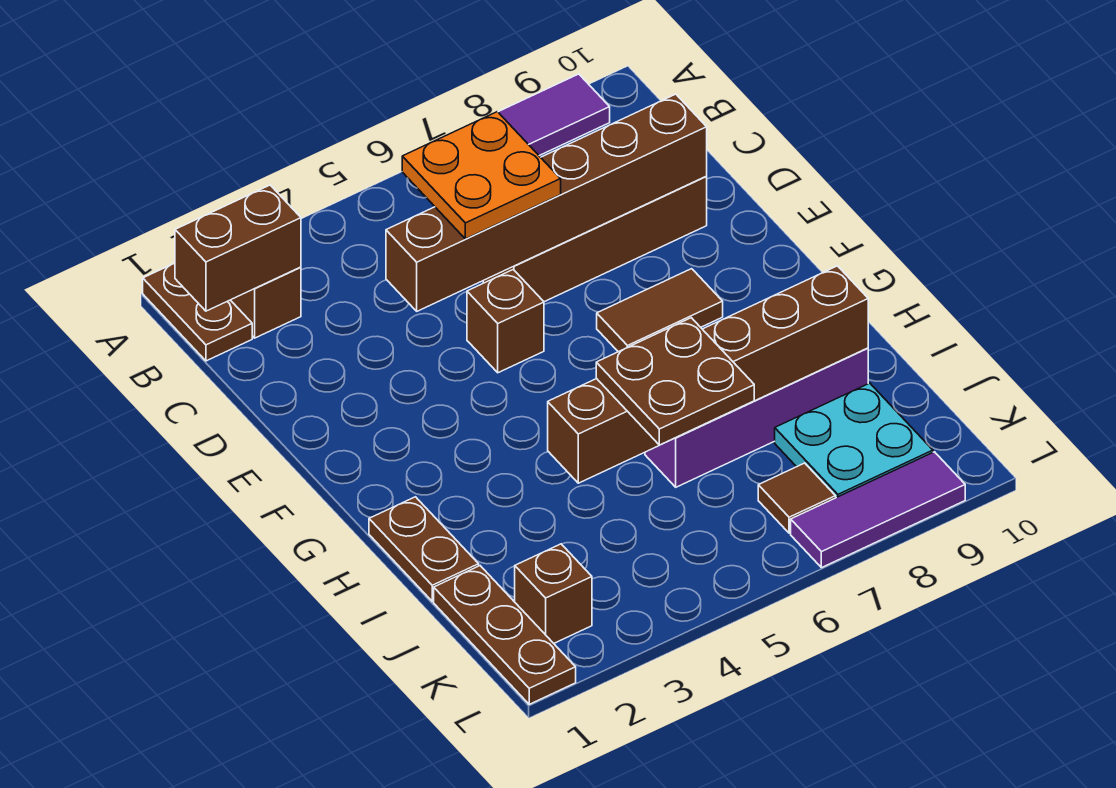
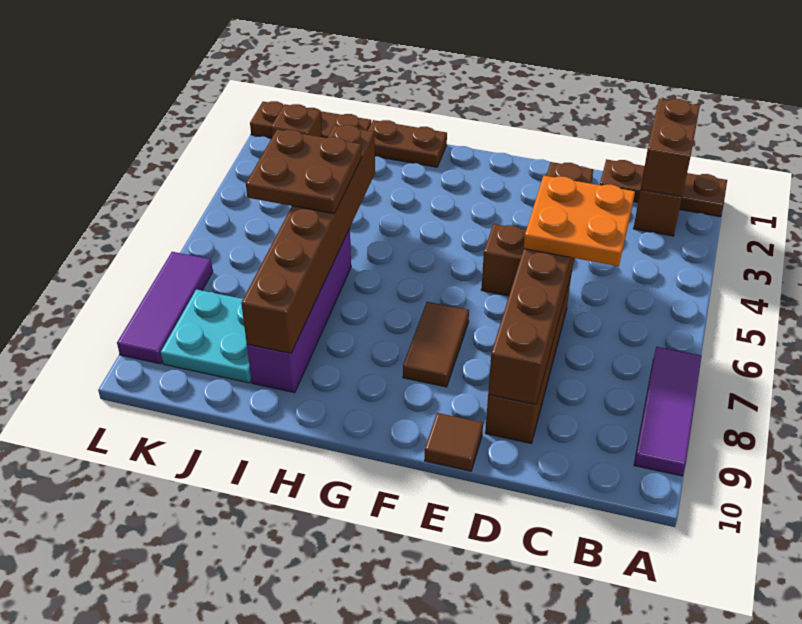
brown 1x2 plate [143,263,252,361] -> brown 1x3 plate [600,159,727,217]
brown 1x1 tile [758,463,836,533] -> brown 1x1 tile moved to [425,413,483,471]

